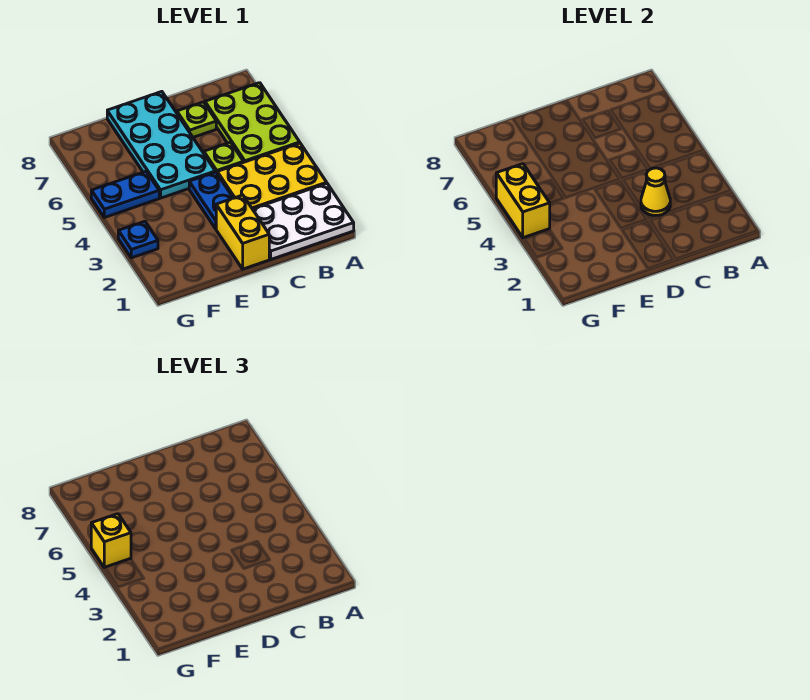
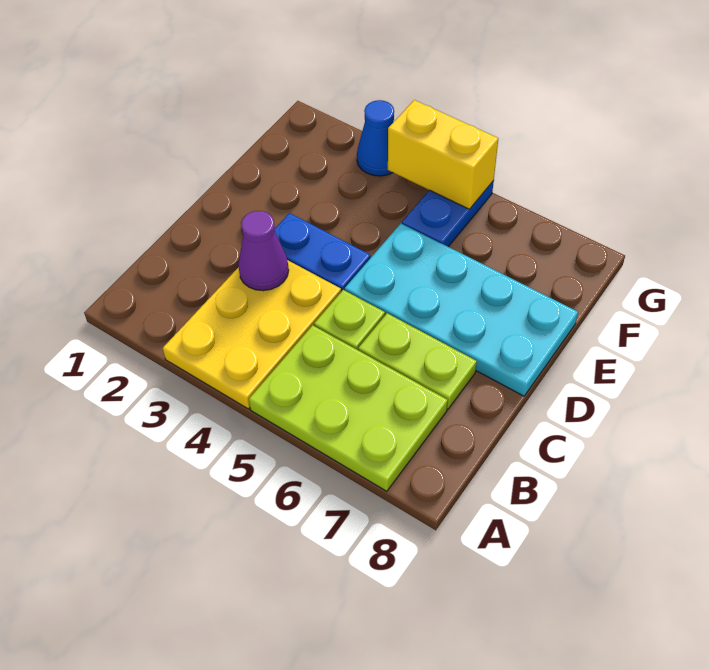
white 2x3 plate [253,184,354,259] -> none
yellow 1x1 cone [641,168,670,215] -> purple 1x1 cone [238,211,289,291]
lime 1x1 plate [177,102,216,137] -> lime 1x2 plate [358,313,477,409]
yellow 1x2 brick [216,195,269,269] -> none
blue 1x1 plate [118,221,158,258] -> blue 1x1 cone [357,100,394,176]
yellow 1x1 brick [91,514,131,568] -> none

